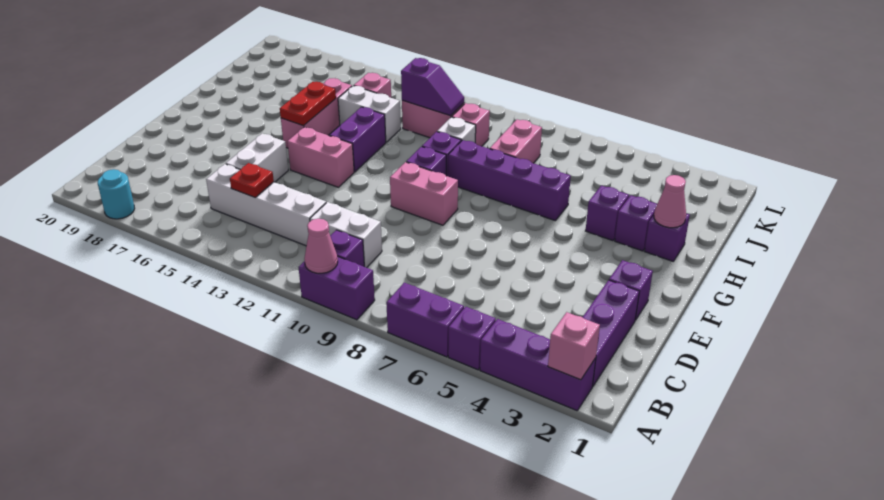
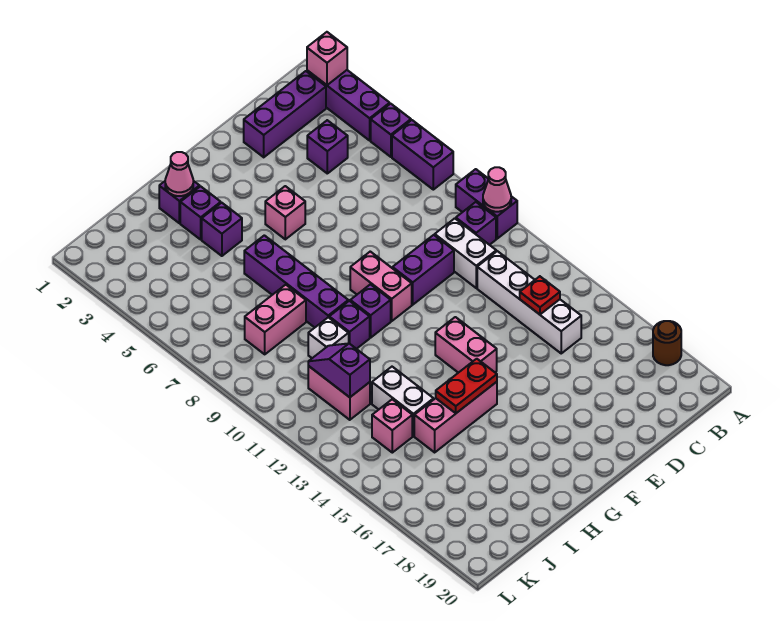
cyan 1x1 round brick [98,169,135,219] -> brown 1x1 round brick [653,321,681,365]
white 1x2 brick [226,133,288,182] -> none
purple 1x1 brick [609,260,653,320] -> purple 1x1 brick moved to [307,120,348,173]
purple 1x2 brick [329,107,386,172] -> purple 1x2 brick moved to [393,235,454,305]
pink 1x1 brick [452,103,490,146] -> pink 1x1 brick moved to [265,186,305,239]

